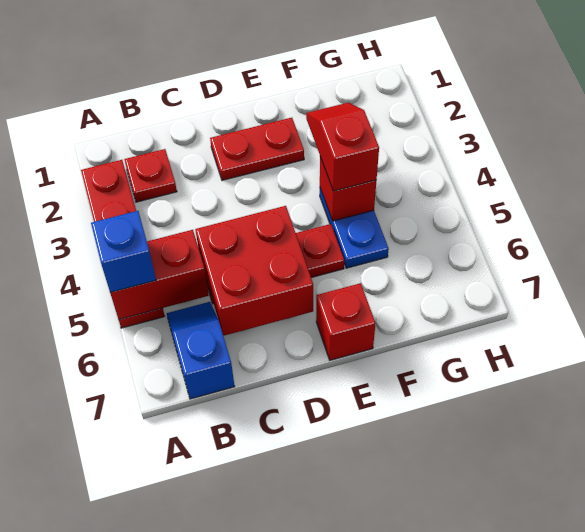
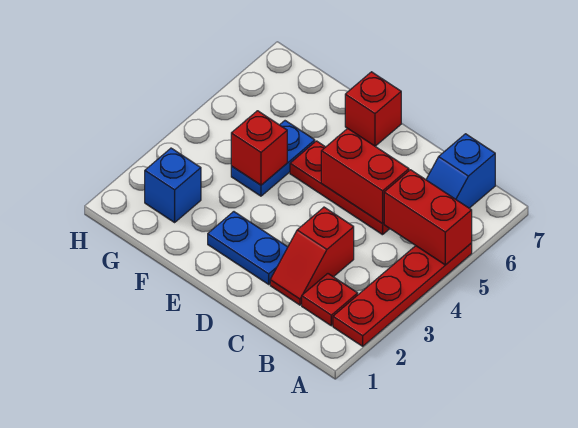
blue 1x1 brick [91,211,156,292] -> blue 1x1 brick moved to [145,148,201,222]
red 2x2 brick [195,206,313,336] -> red 1x2 brick [321,128,409,224]
red 1x2 plate [210,118,304,180] -> blue 1x2 plate [208,212,288,284]
red 1x2 slope [306,103,379,191] -> red 1x2 slope moved to [270,207,354,305]

